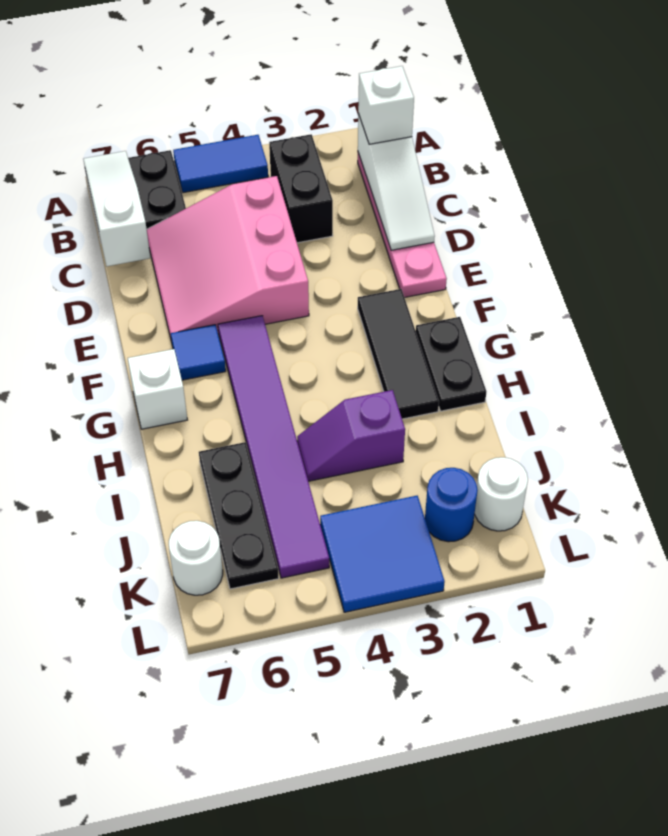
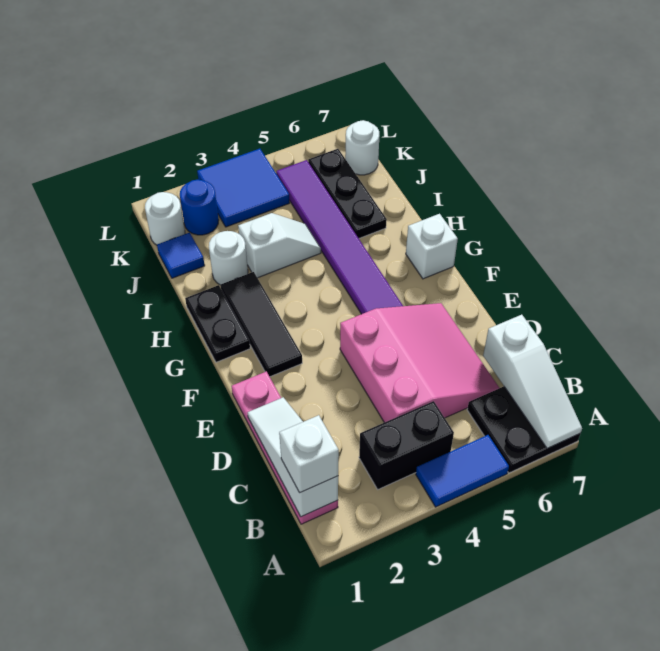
black 1x2 brick [269,134,333,243] -> black 1x2 brick turned to [359,401,454,489]
blue 1x1 tile [171,325,226,380] -> blue 1x1 tile moved to [157,233,205,278]
none -> white 1x1 round brick [209,231,248,285]
purple 1x2 slope [297,390,405,481] -> white 1x2 slope [238,213,321,278]

